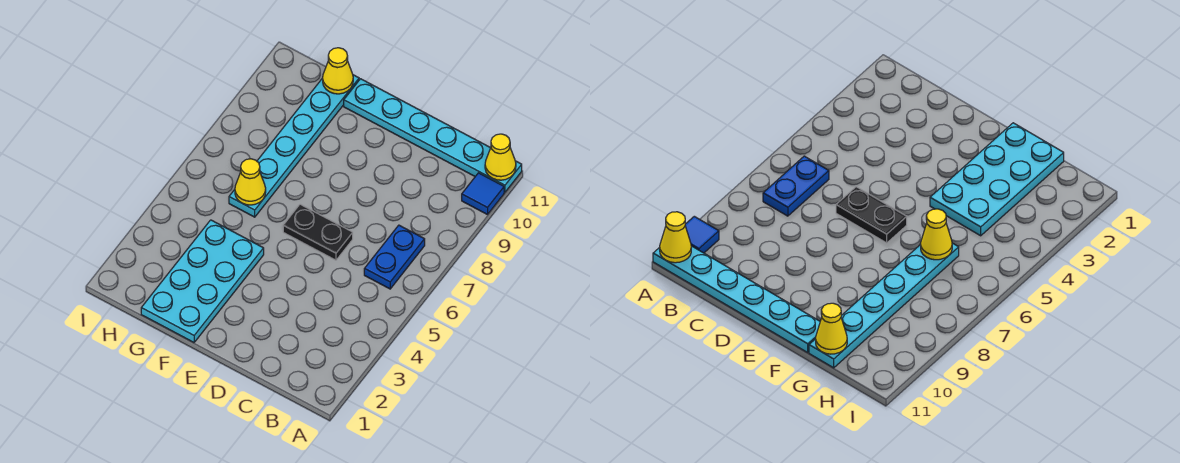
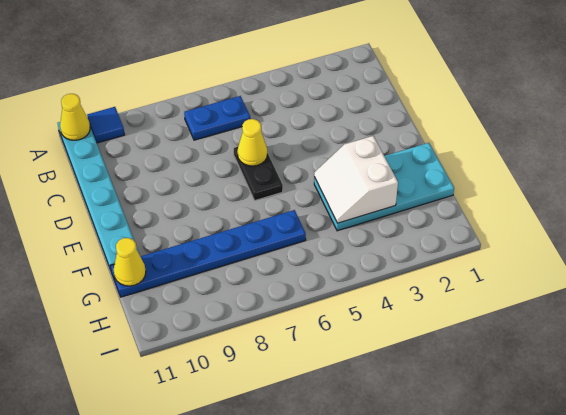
none -> white 2x2 slope [314,136,398,223]
cyan 1x6 plate [229,75,359,217] -> blue 1x6 plate [110,210,306,297]
yellow 1x1 cone [235,159,266,205] -> yellow 1x1 cone moved to [237,119,267,166]

